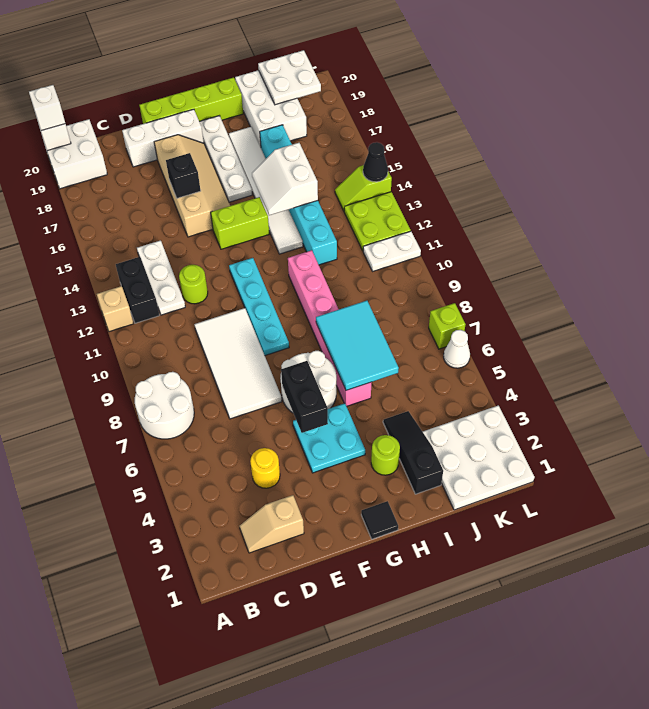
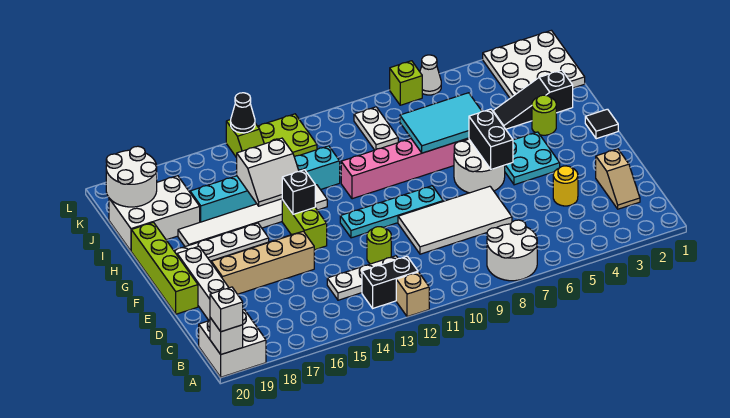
black 1x1 brick [166,153,201,198] -> black 1x1 brick moved to [282,170,315,214]
black 1x2 brick [281,361,328,433] -> black 1x2 brick turned to [469,109,513,169]
white 2x2 plate [258,50,321,105] -> white 2x2 round brick [106,146,157,207]
white 1x2 plate [363,231,421,271] -> white 1x2 plate moved to [354,107,398,150]

